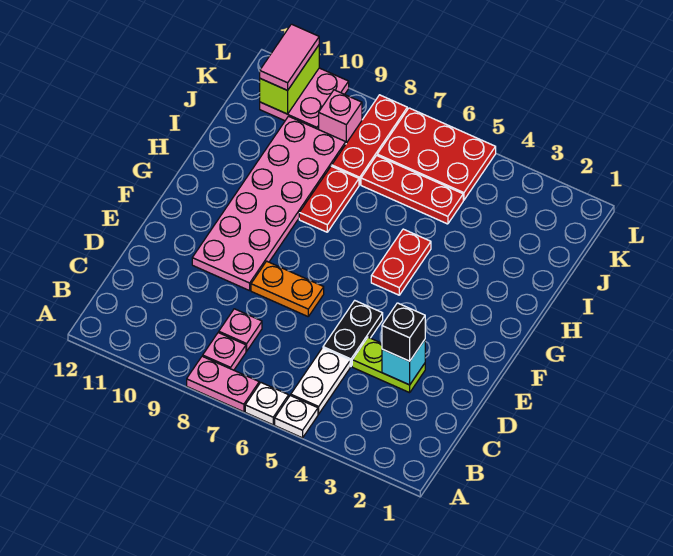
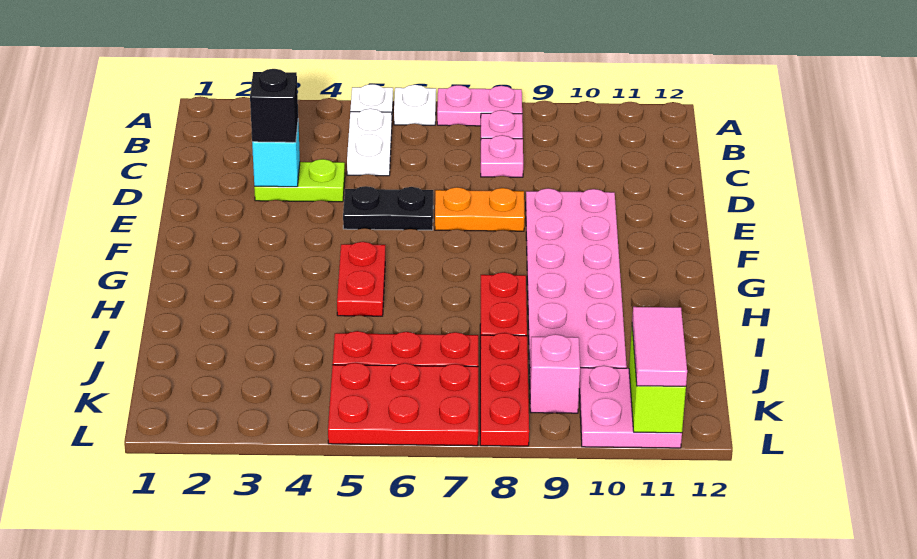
black 1x2 plate [323,301,383,367] -> black 1x2 plate turned to [343,186,433,230]

